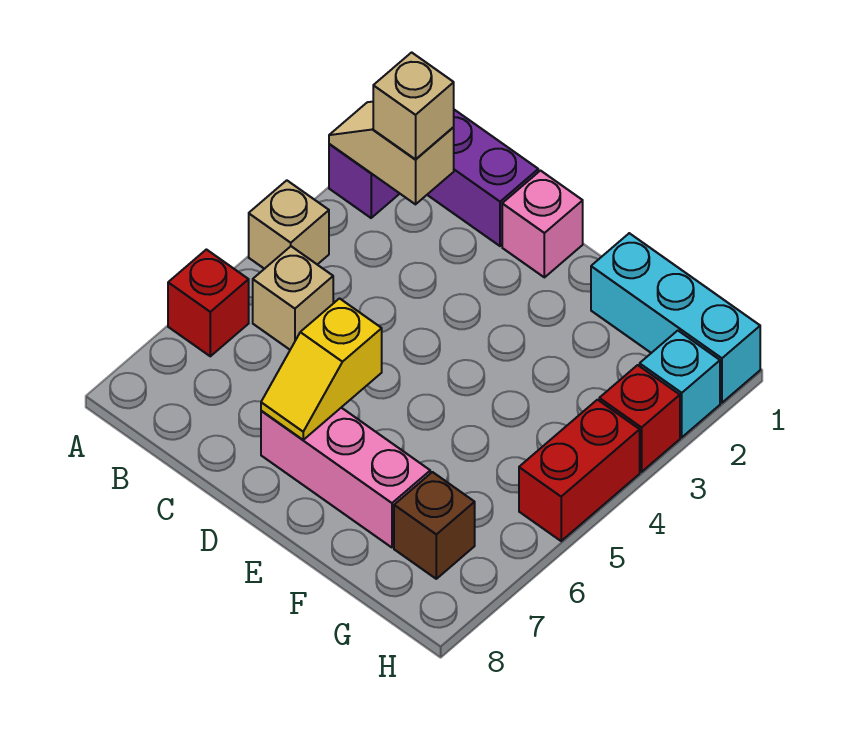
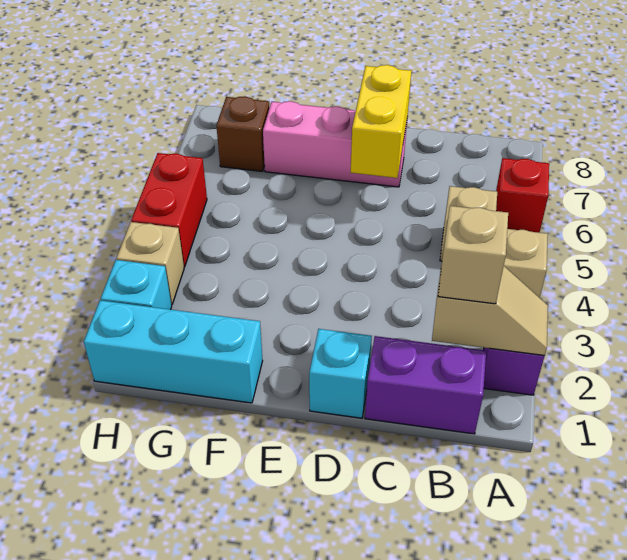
pink 1x1 brick [502,171,583,277] -> cyan 1x1 brick [309,329,372,418]
yellow 1x2 slope [261,299,382,440] -> yellow 1x2 brick [351,65,411,178]
red 1x1 brick [599,365,680,472] -> tan 1x1 brick [116,222,184,305]

